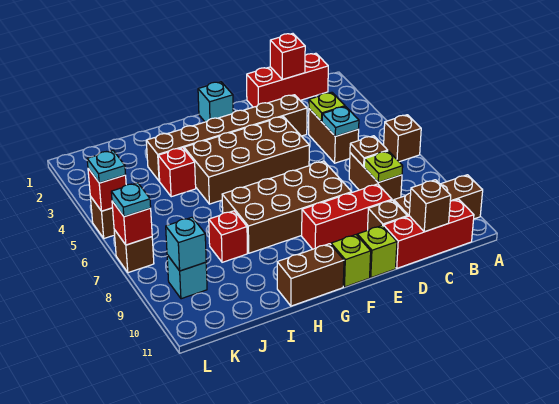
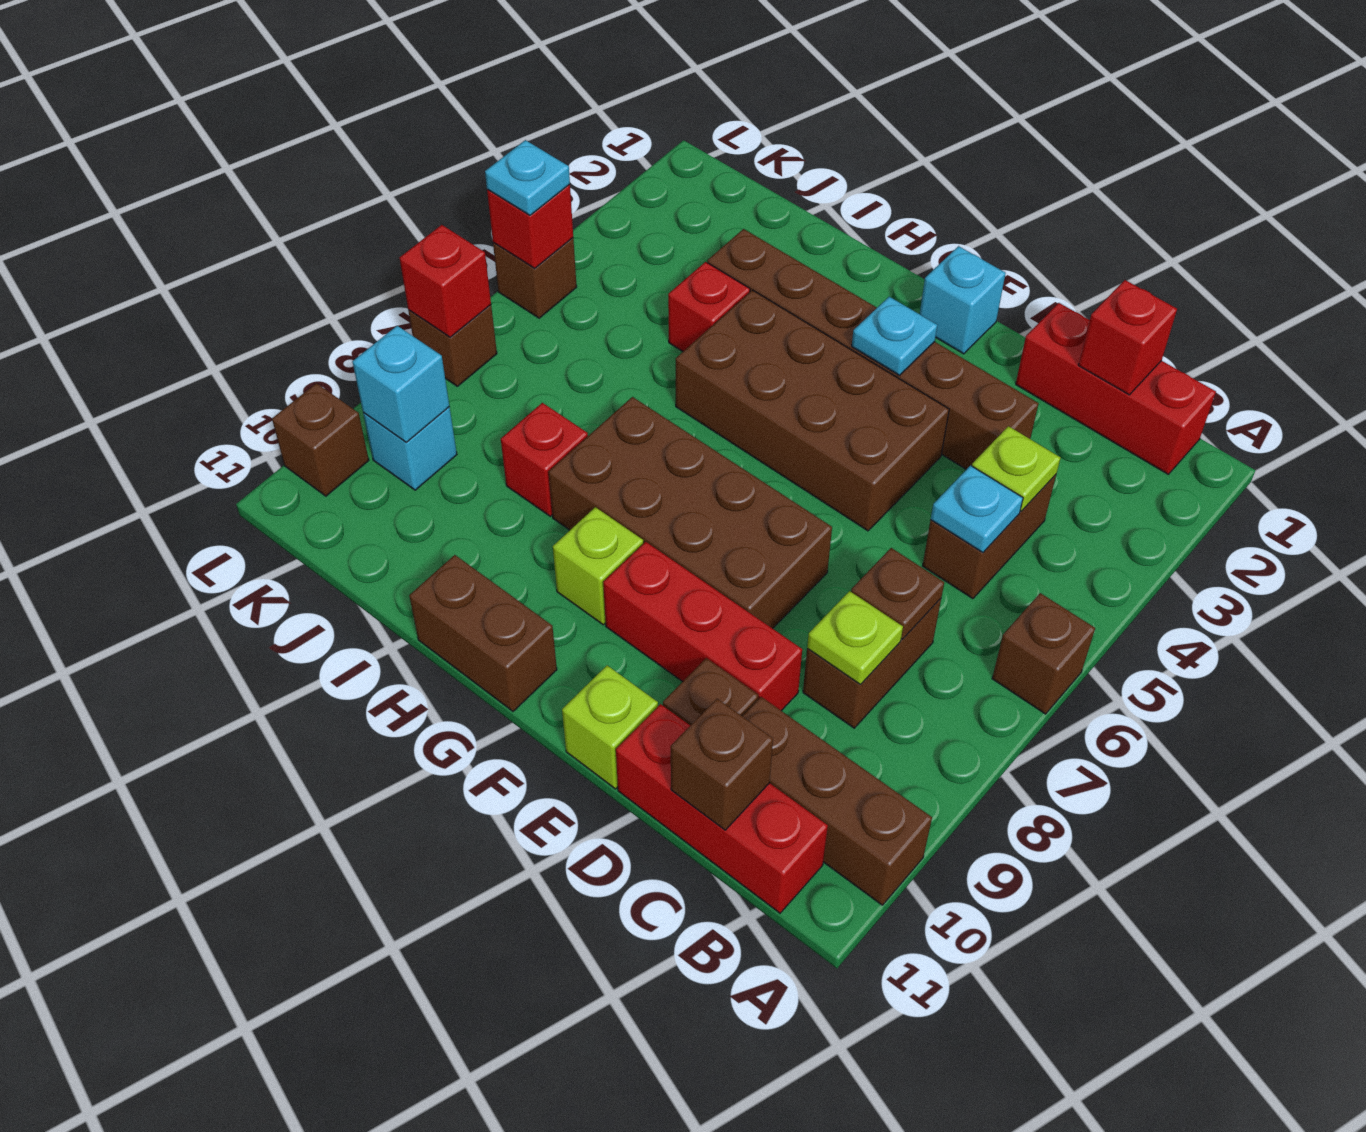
lime 1x1 brick [331,235,371,287] -> lime 1x1 brick moved to [553,507,643,625]
cyan 1x1 plate [111,183,151,217] -> cyan 1x1 plate moved to [852,297,937,375]
none -> brown 1x1 brick [272,383,369,496]

